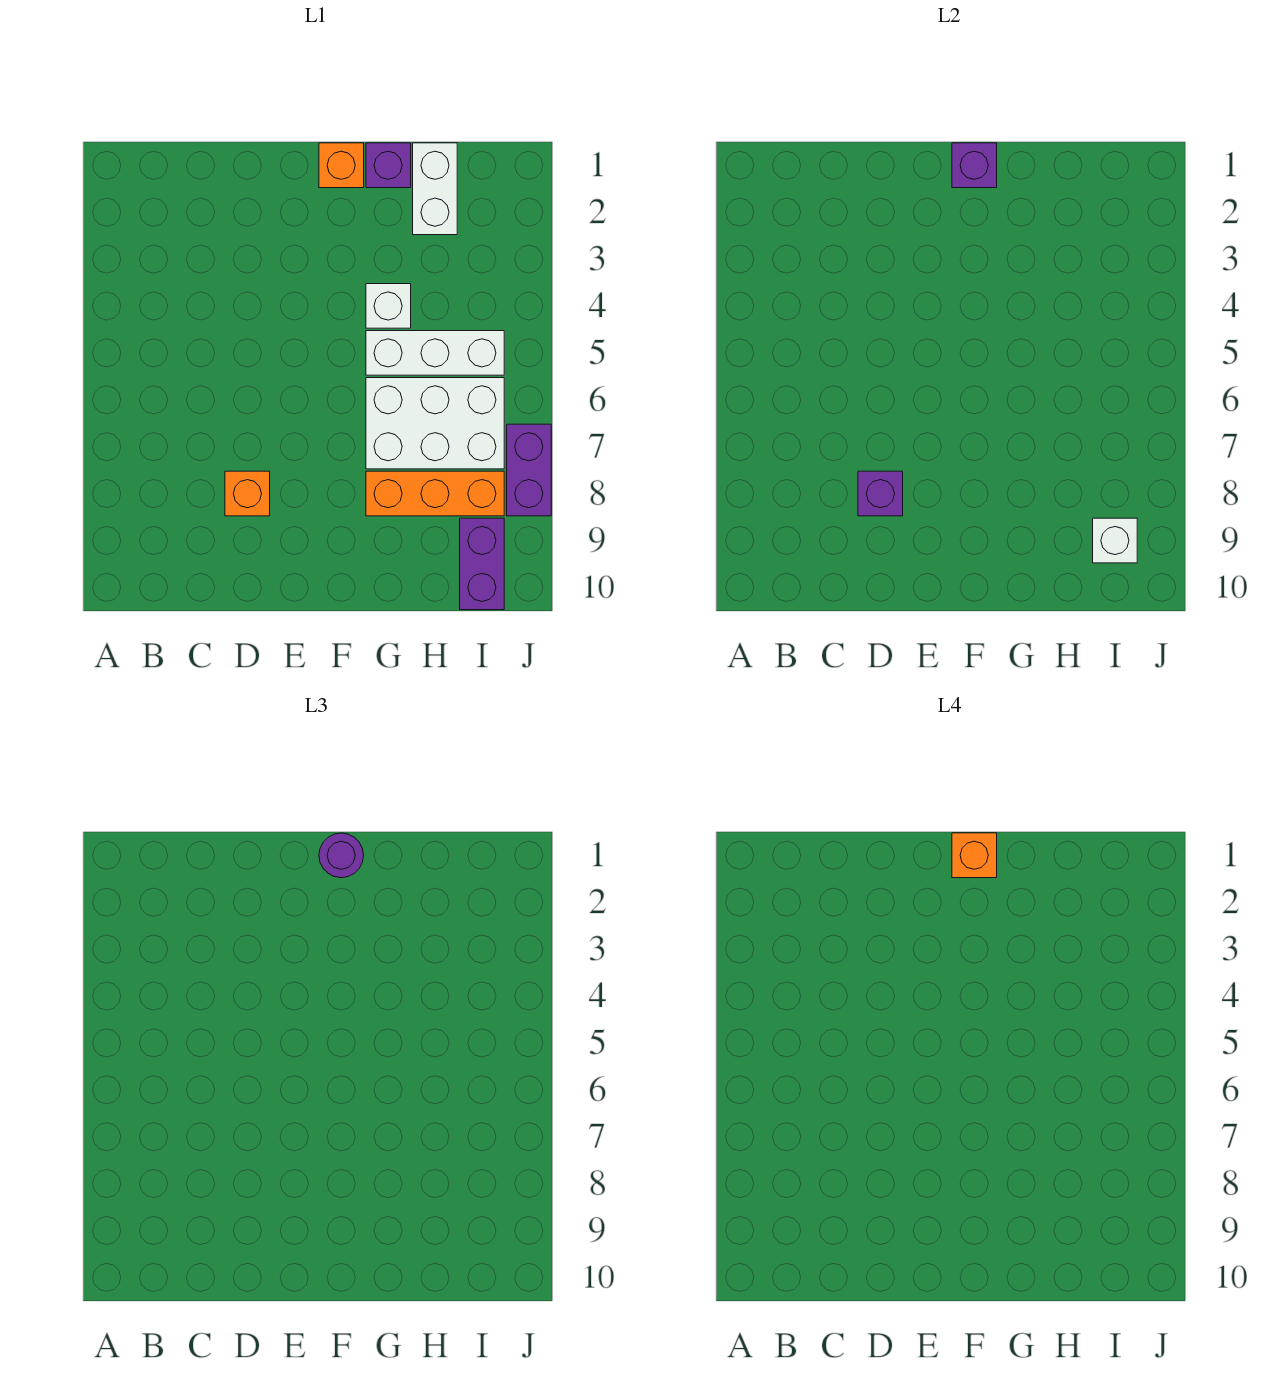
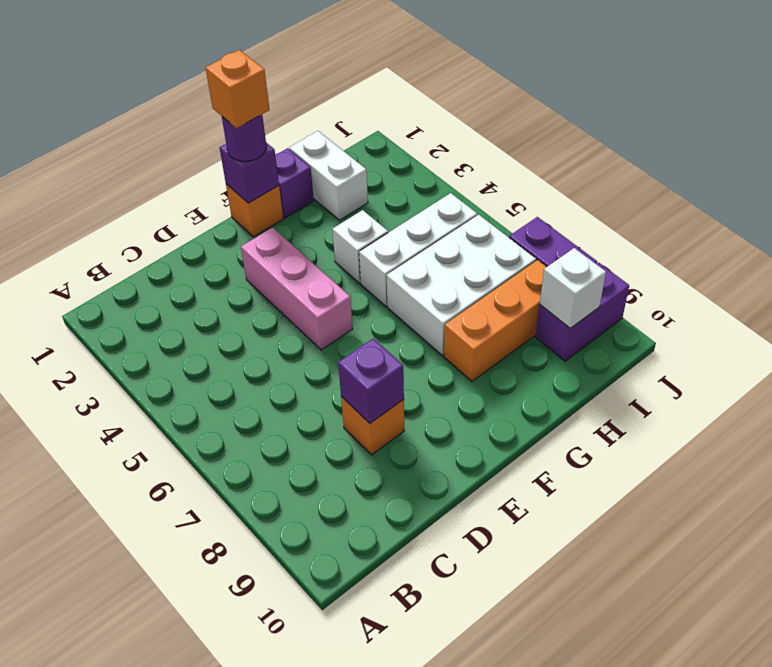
none -> pink 1x3 brick [241,228,353,350]
purple 1x2 brick [460,518,504,610] -> purple 1x2 brick turned to [536,262,629,361]

